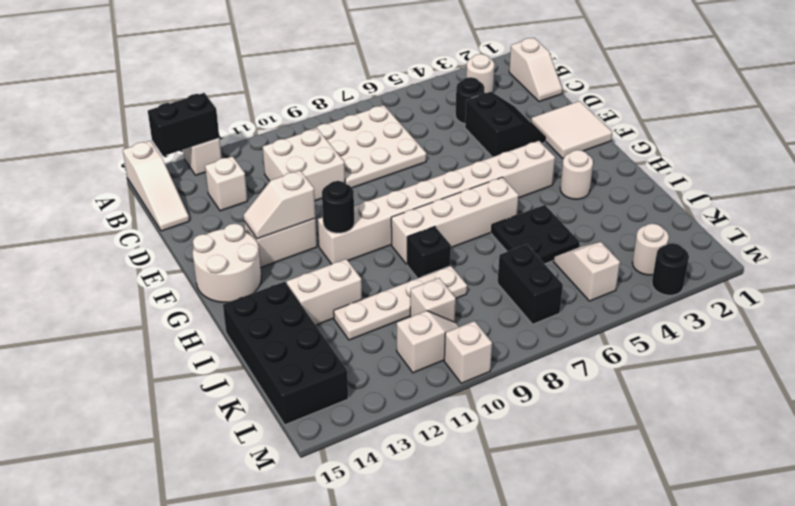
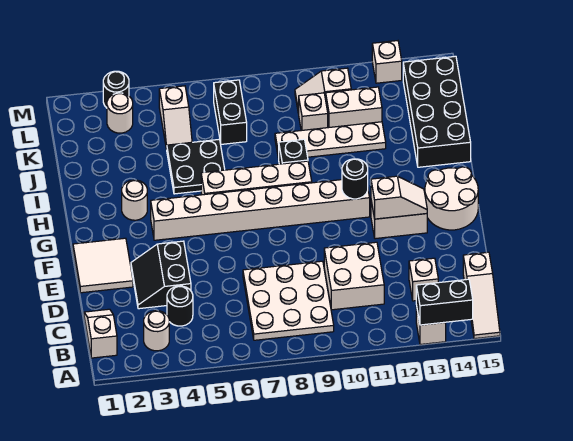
white 1x3 slope [123,141,189,231] -> white 1x3 slope turned to [463,252,500,339]
white 1x2 brick [286,259,362,325] -> white 1x2 brick moved to [326,87,382,128]
white 1x1 brick [444,321,492,383] -> white 1x1 brick moved to [372,41,402,83]

